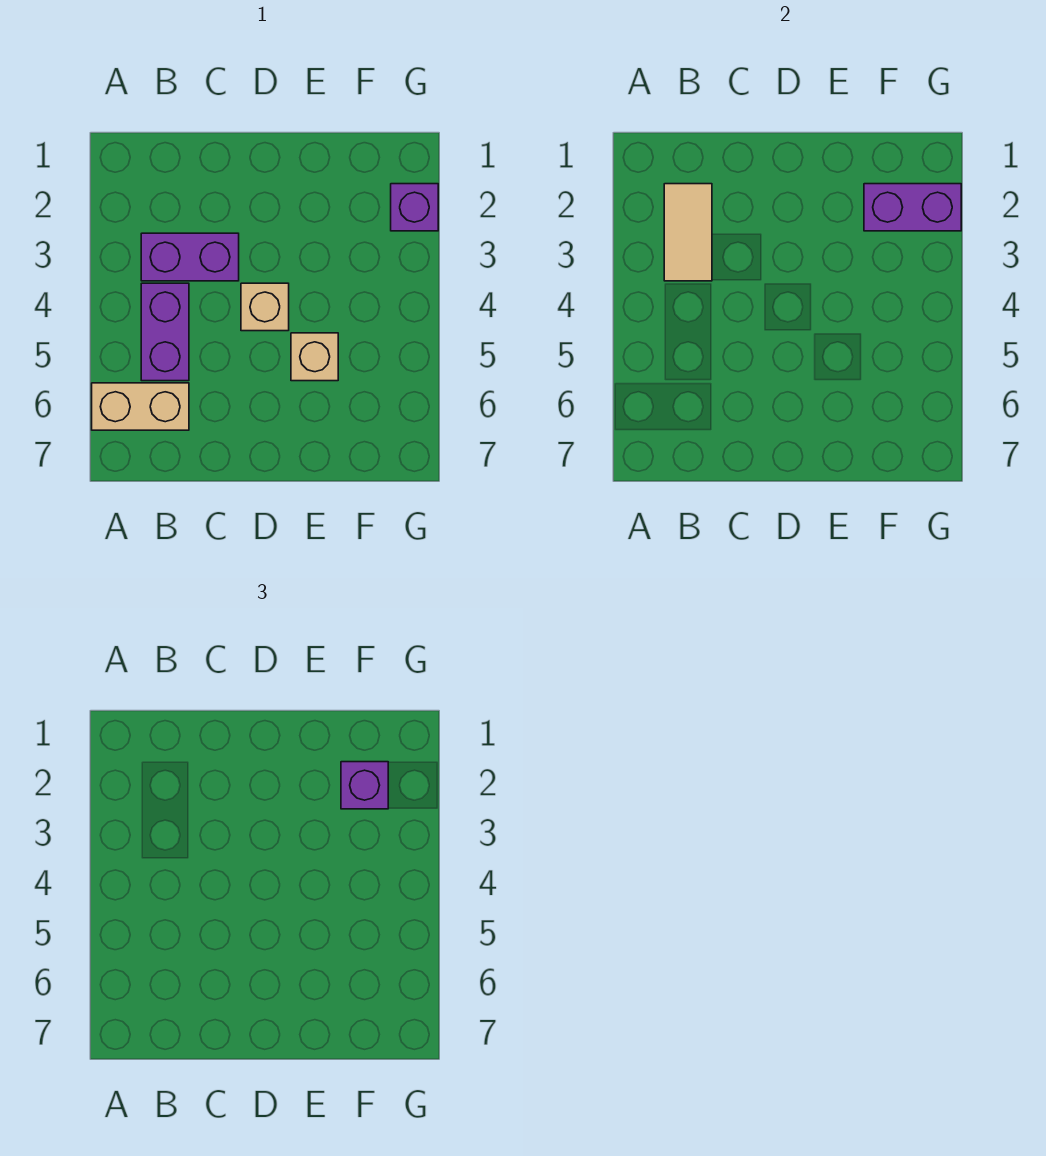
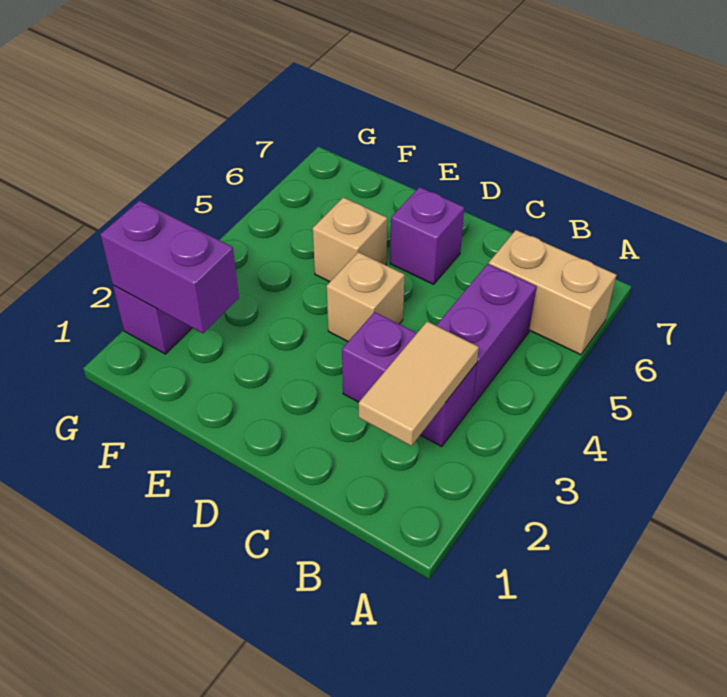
purple 1x1 brick [341,762,388,809] -> purple 1x1 brick moved to [390,187,464,284]

